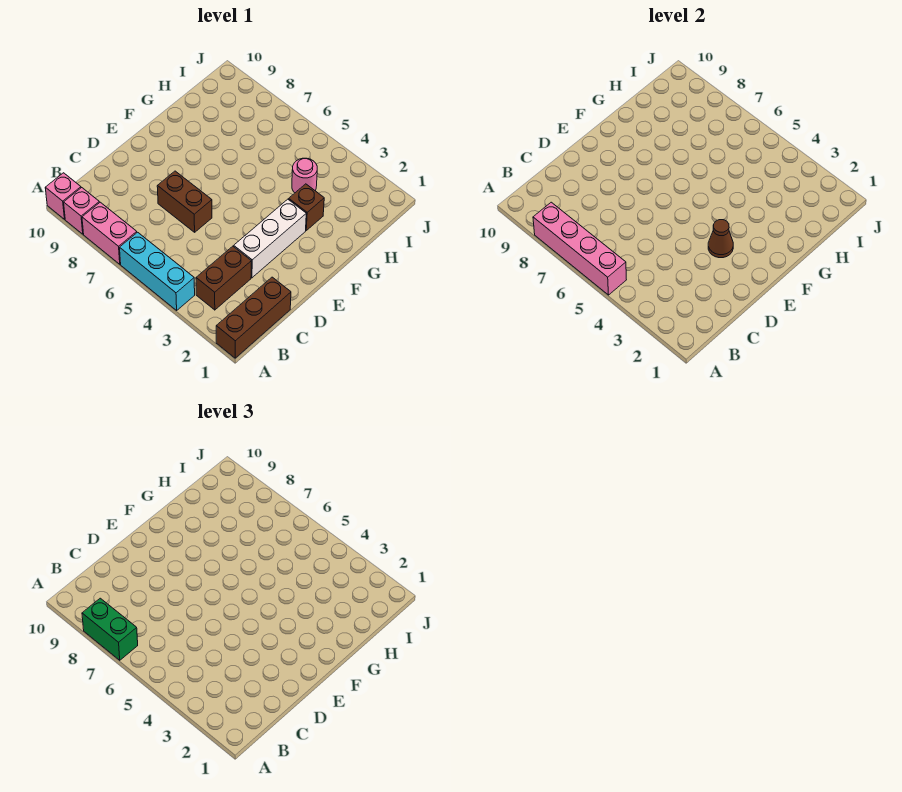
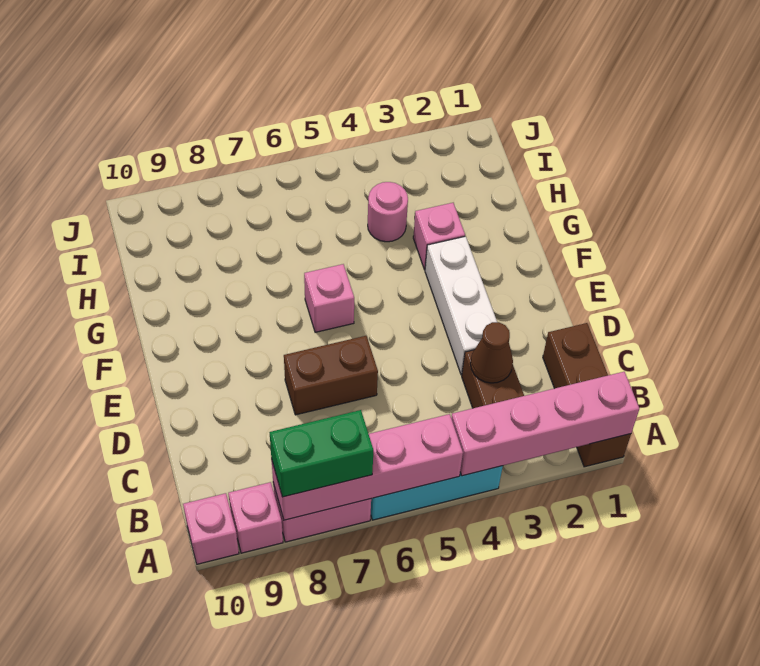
none -> pink 1x4 brick [451,372,640,476]
brown 1x1 cone [708,220,733,258] -> brown 1x1 cone moved to [470,322,513,383]
none -> pink 1x1 brick [304,264,354,332]
brown 1x1 brick [289,184,324,230] -> pink 1x1 brick [413,203,465,270]

